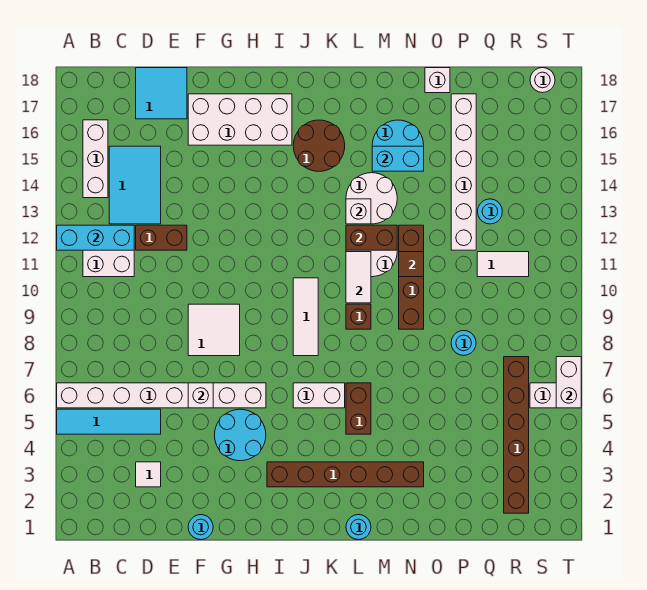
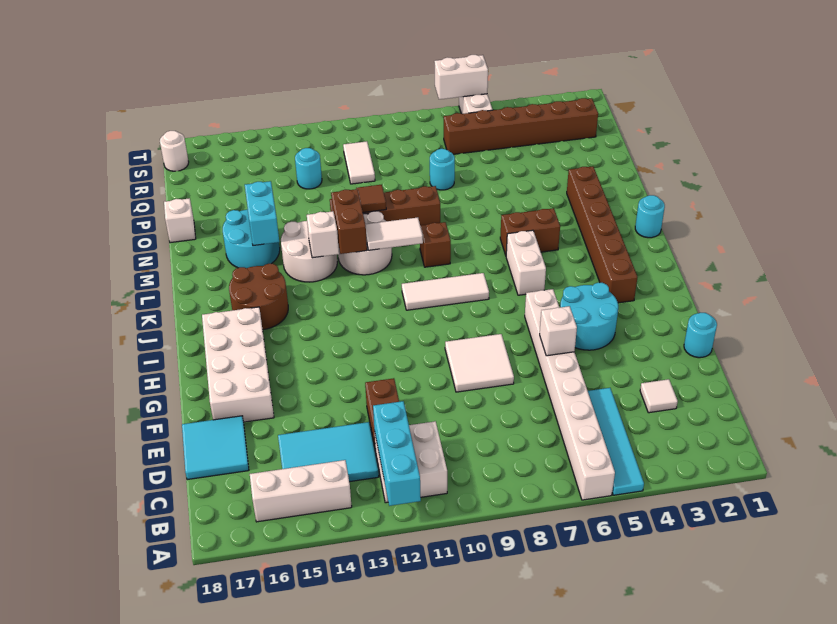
white 1x6 brick [451,94,476,250] -> none

